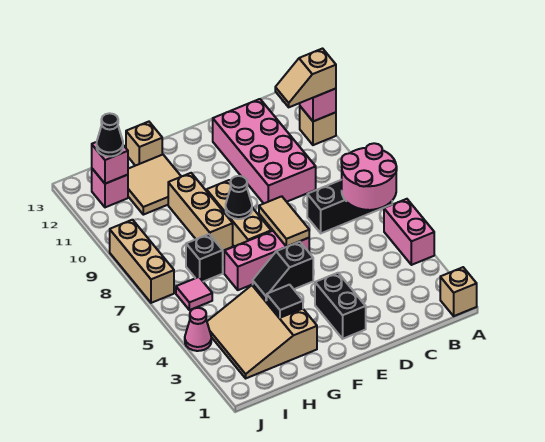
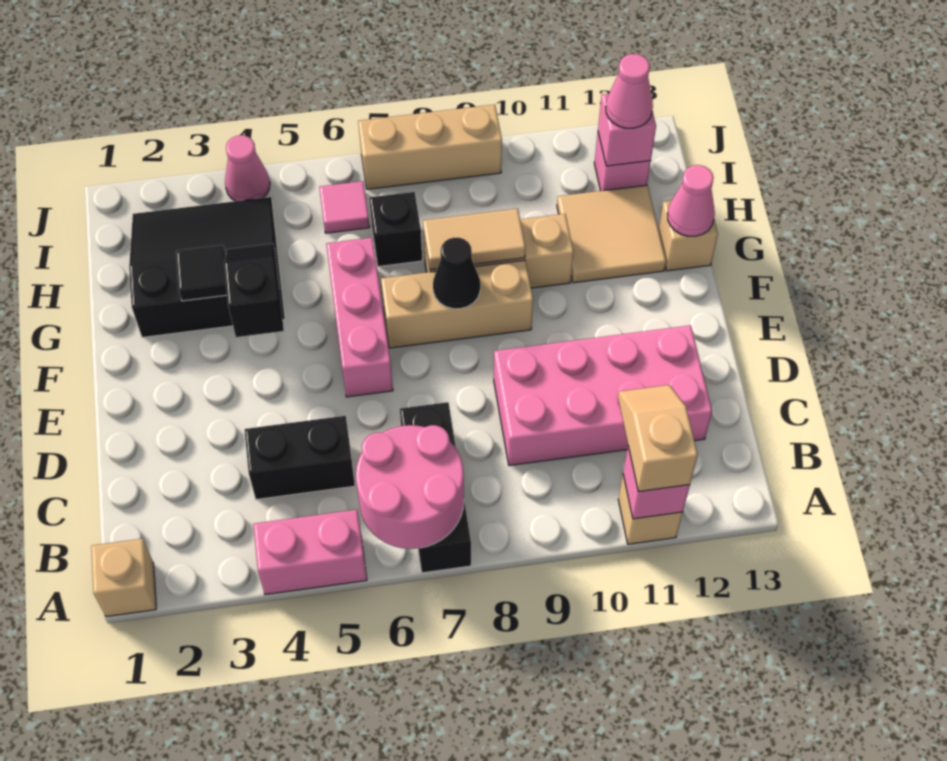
black 1x2 brick [315,273,366,339] -> black 1x2 brick moved to [245,416,355,500]
tan 1x2 tile [259,196,309,247] -> tan 1x2 tile moved to [423,209,526,270]
tan 3x3 slope [207,285,317,378] -> black 3x3 slope [129,197,285,337]
none -> pink 1x1 cone [667,165,715,236]
black 1x1 cone [97,113,123,156] -> pink 1x1 cone [606,54,653,128]

